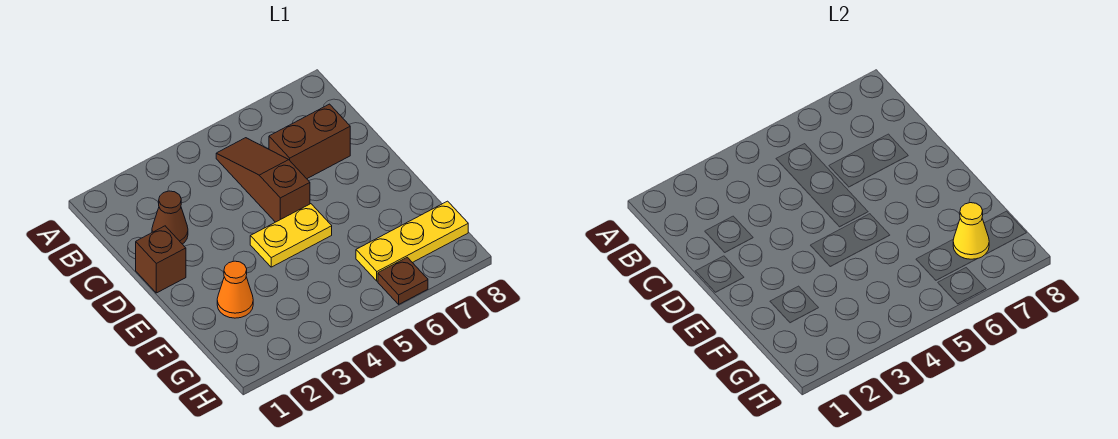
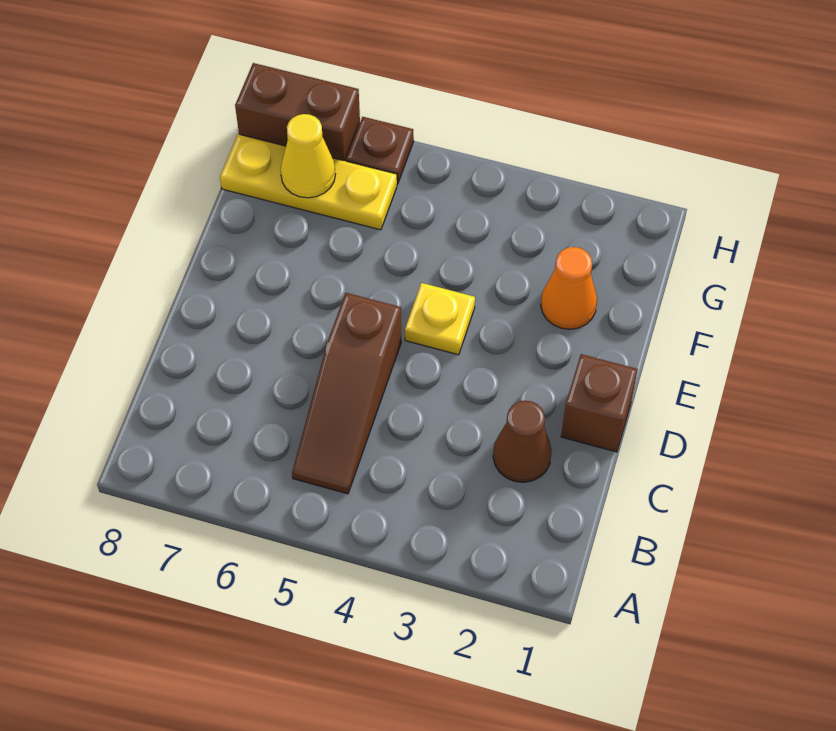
brown 1x2 brick [269,104,350,179] -> brown 1x2 brick moved to [235,63,360,161]
yellow 1x2 plate [250,204,332,267] -> yellow 1x1 plate [405,283,475,355]

